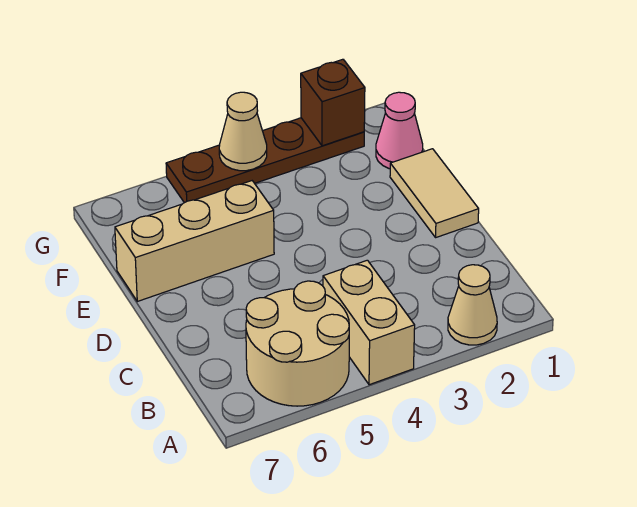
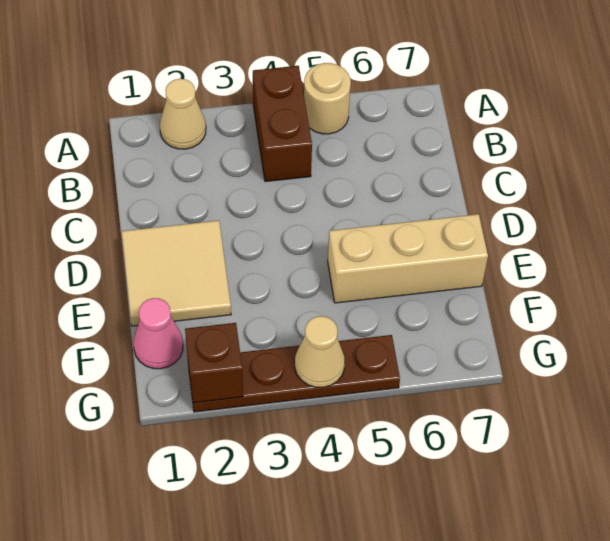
tan 1x2 brick [323,260,415,385] -> brown 1x2 brick [253,66,312,182]
tan 2x2 round brick [246,281,349,406] -> tan 1x1 round brick [304,63,351,134]
tan 1x2 tile [390,149,479,237] -> tan 2x2 tile [122,220,231,326]

